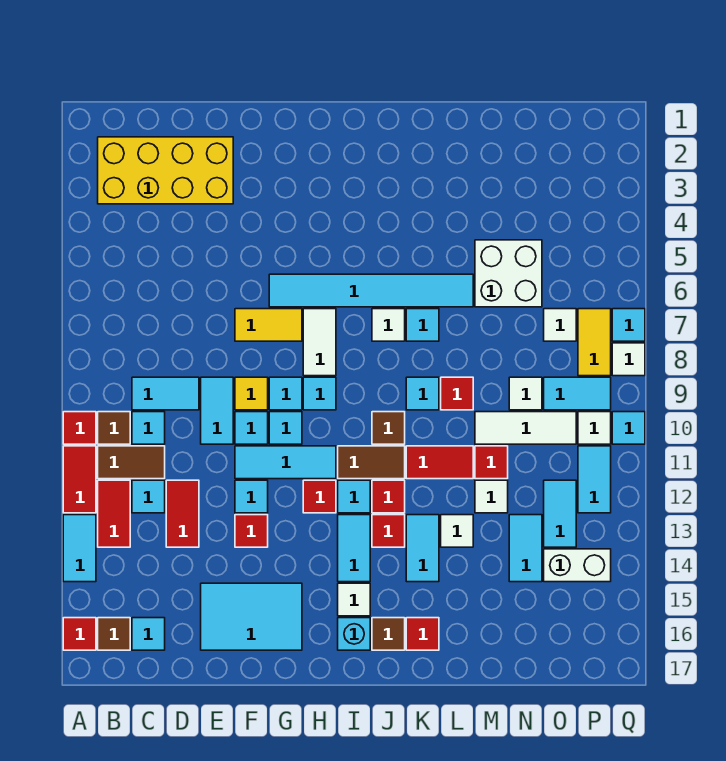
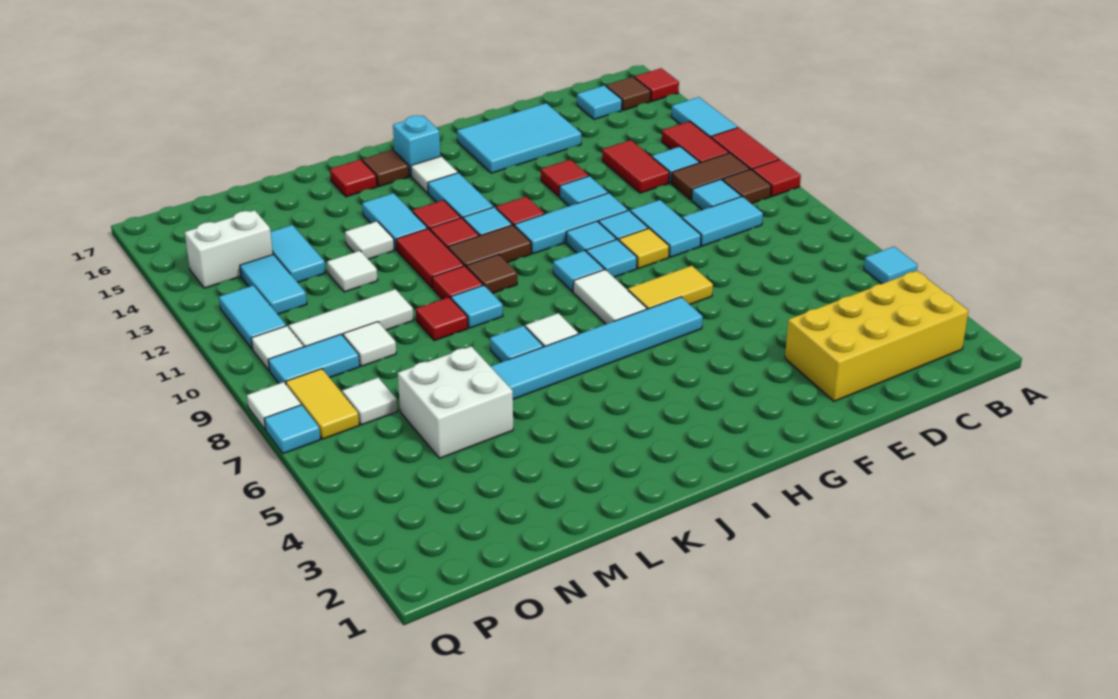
red 1x2 tile [406,446,473,479] -> red 1x2 tile turned to [396,229,464,288]
red 1x1 tile [475,446,508,479] -> red 1x1 tile moved to [432,266,483,299]
cyan 1x1 tile [612,412,645,444] -> cyan 1x1 tile moved to [864,247,917,284]

